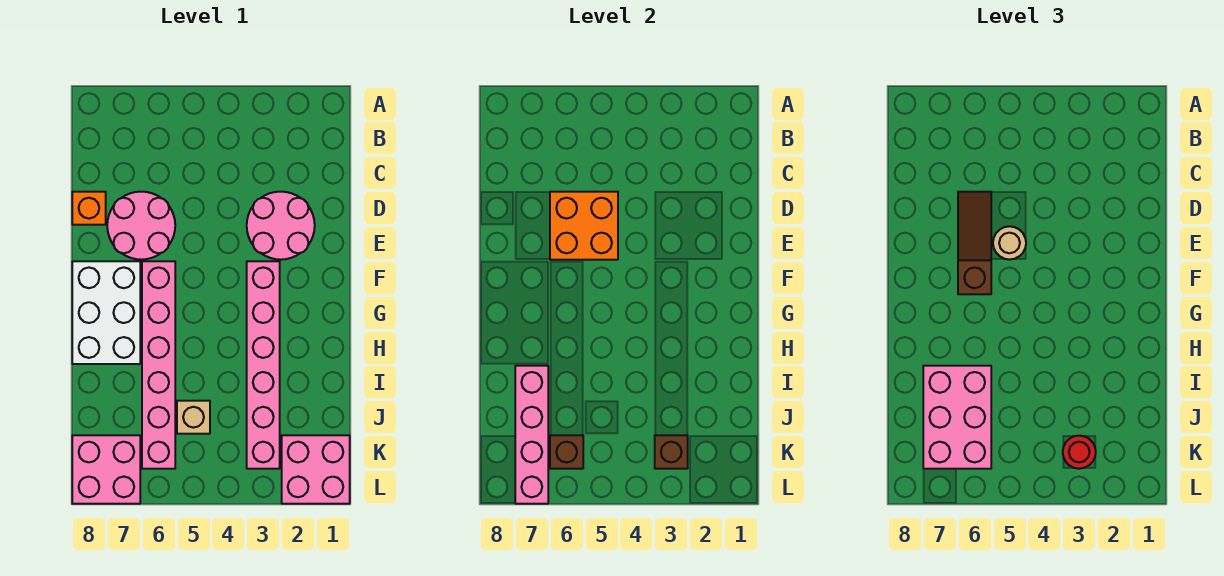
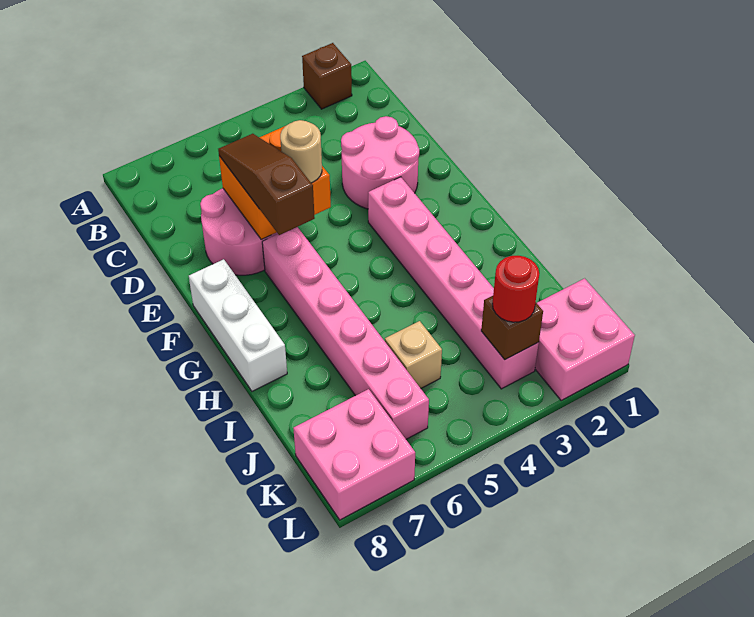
orange 1x1 brick [72,192,106,225] -> none
white 2x3 brick [72,261,140,364] -> white 1x3 brick [189,259,287,391]
pink 2x3 brick [923,366,991,469] -> none
pink 1x4 brick [515,366,548,504] -> none
brown 1x1 brick [550,435,583,469] -> brown 1x1 brick moved to [302,43,352,109]

